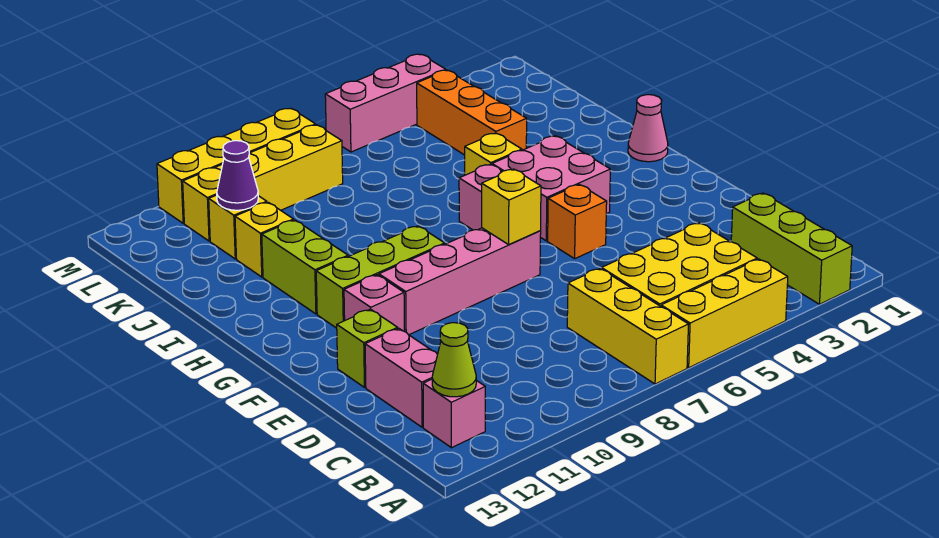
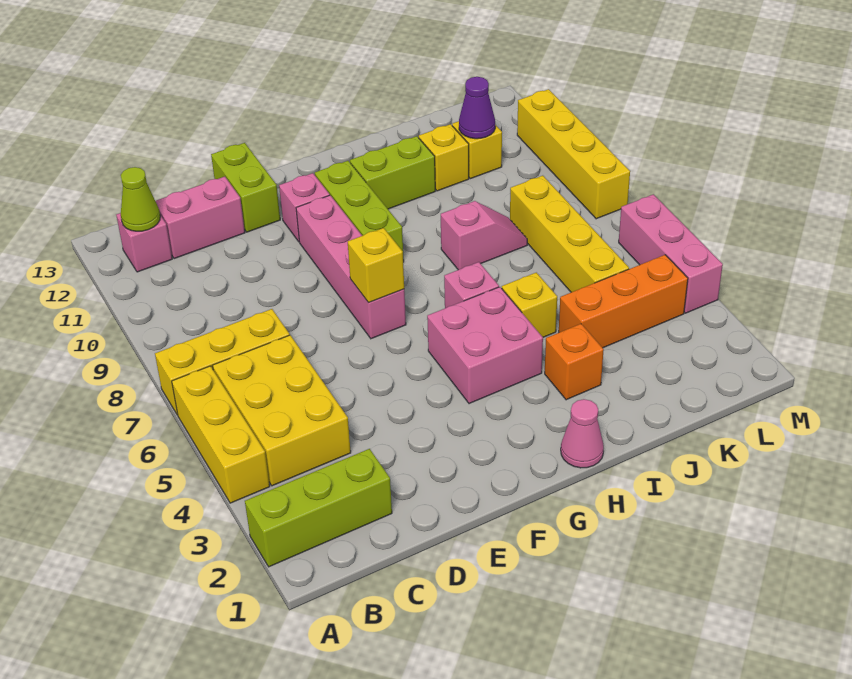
lime 1x1 brick [337,309,398,388] -> lime 1x2 brick [211,143,280,232]
orange 1x1 brick [548,184,607,259] -> orange 1x1 brick moved to [545,324,604,400]
none -> pink 1x2 slope [441,201,527,270]
yellow 1x4 brick [183,125,343,241] -> yellow 1x4 brick moved to [510,176,629,292]

